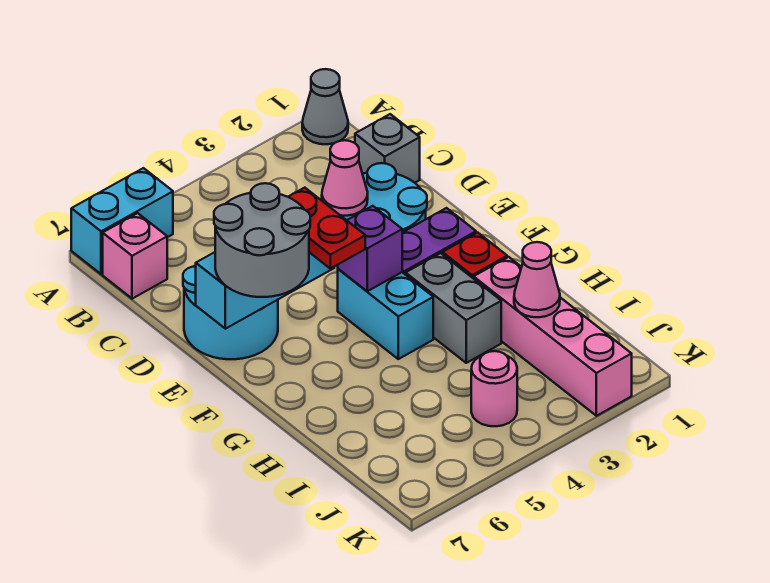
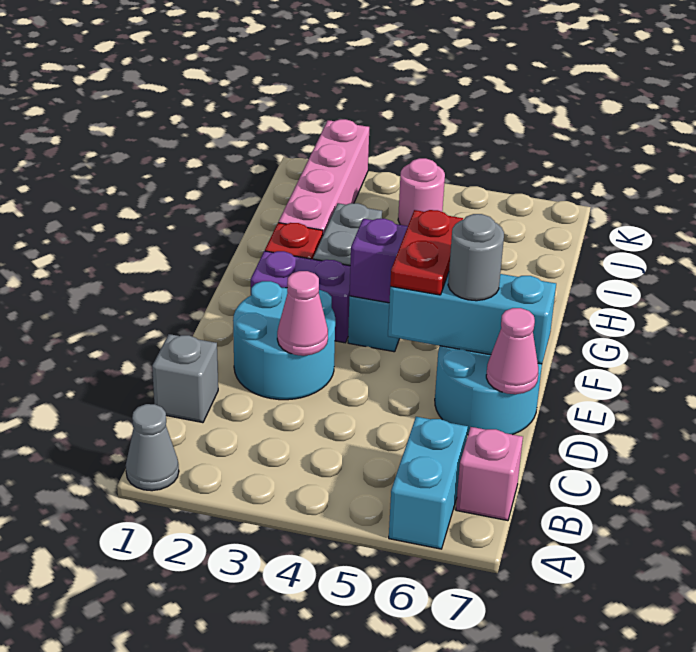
cyan 1x2 brick [71,168,173,274] -> cyan 1x2 brick turned to [389,417,468,549]
grey 2x2 round brick [214,183,310,297] -> grey 1x1 round brick [448,214,504,301]
pink 1x1 cone [514,242,560,317] -> pink 1x1 cone moved to [486,308,538,394]

